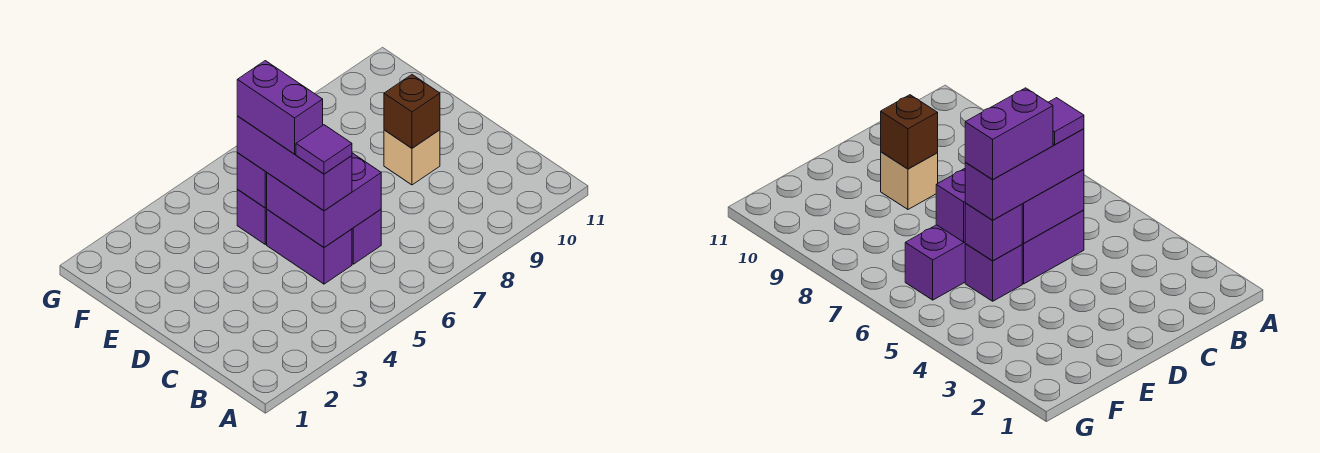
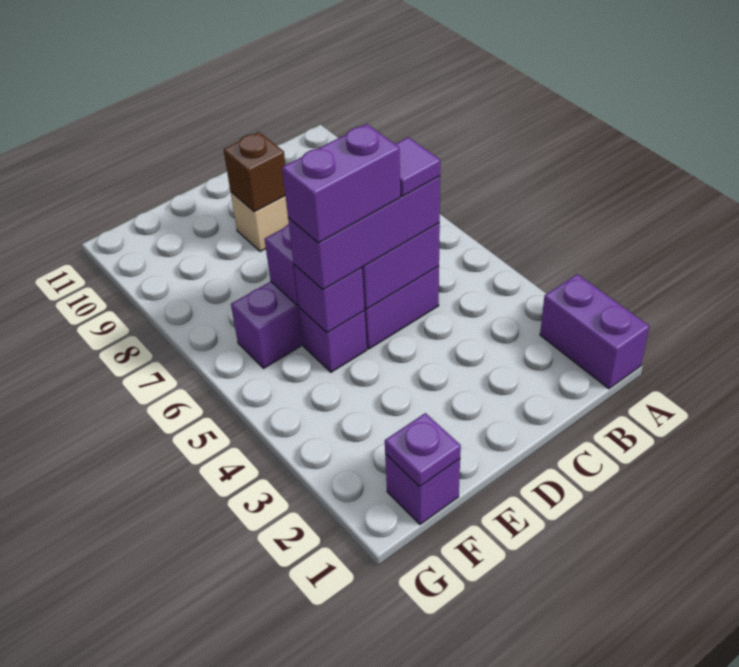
none -> purple 1x2 brick [540,274,649,389]
none -> purple 1x1 brick [385,454,460,524]
none -> purple 1x1 plate [385,413,461,487]

